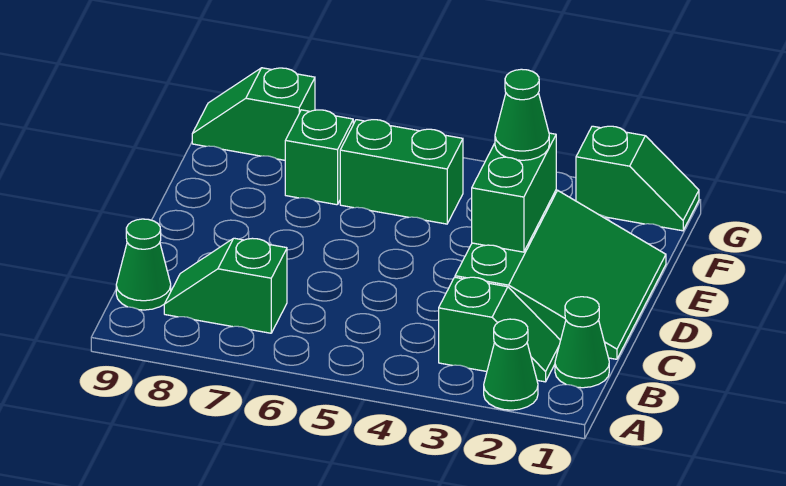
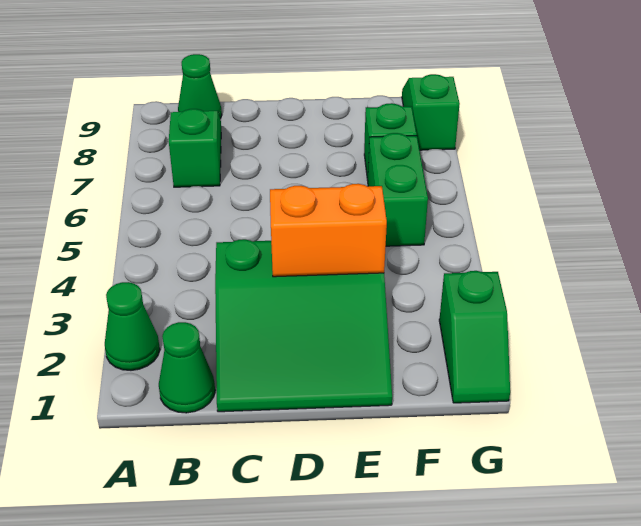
green 1x2 slope [439,277,561,382] -> none
green 1x2 brick [472,133,556,252] -> orange 1x2 brick [270,184,387,277]
green 1x1 cone [495,69,549,160] -> none

